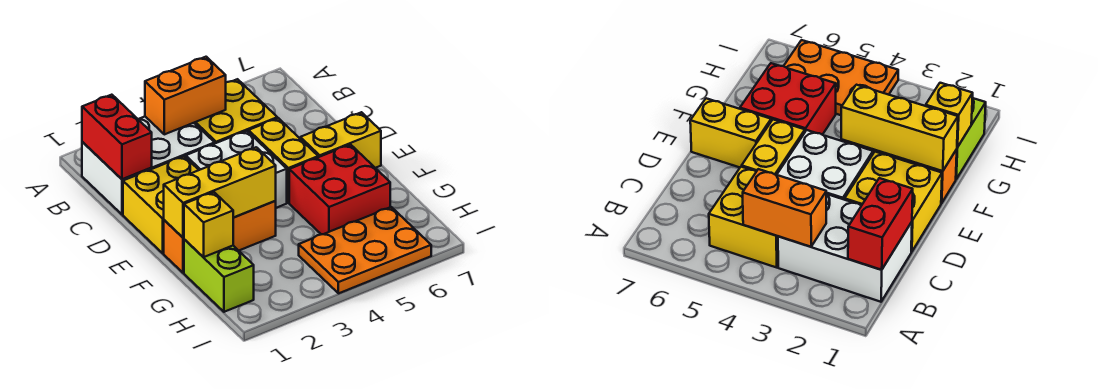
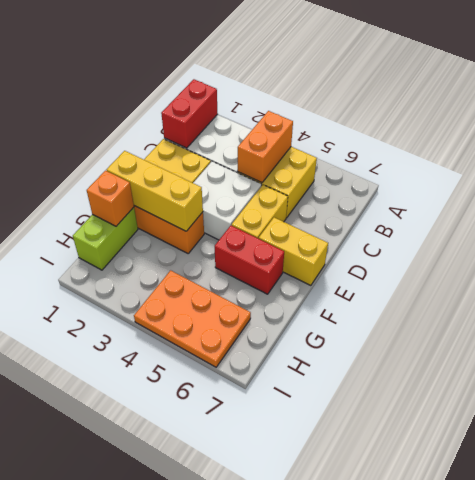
orange 1x2 brick [145,57,226,134] -> orange 1x2 brick turned to [238,111,293,183]
red 2x2 brick [289,145,390,234] -> red 1x2 brick [215,225,284,294]
yellow 1x1 brick [184,192,233,257] -> orange 1x1 brick [87,171,134,226]

